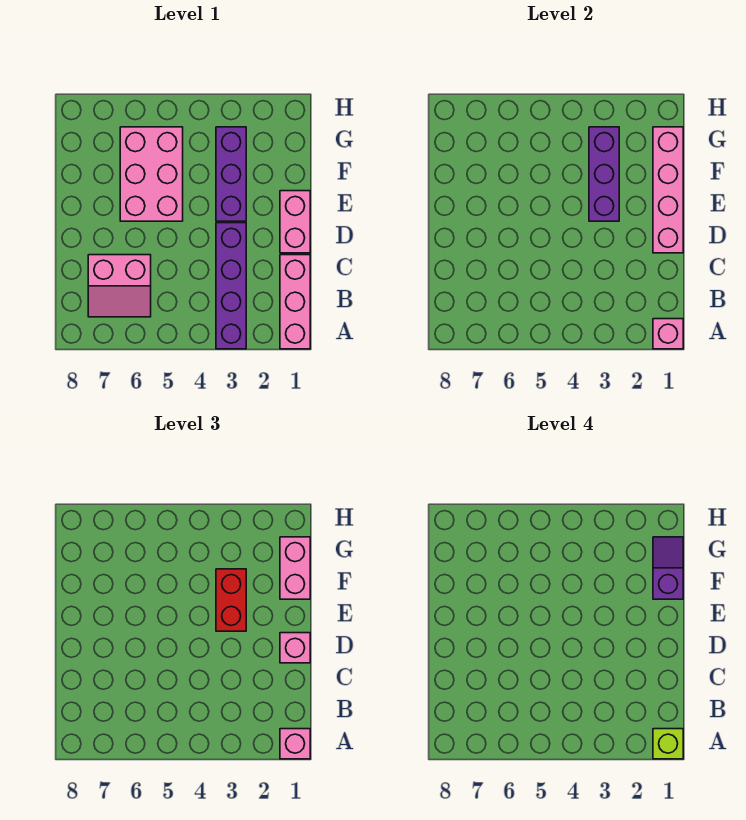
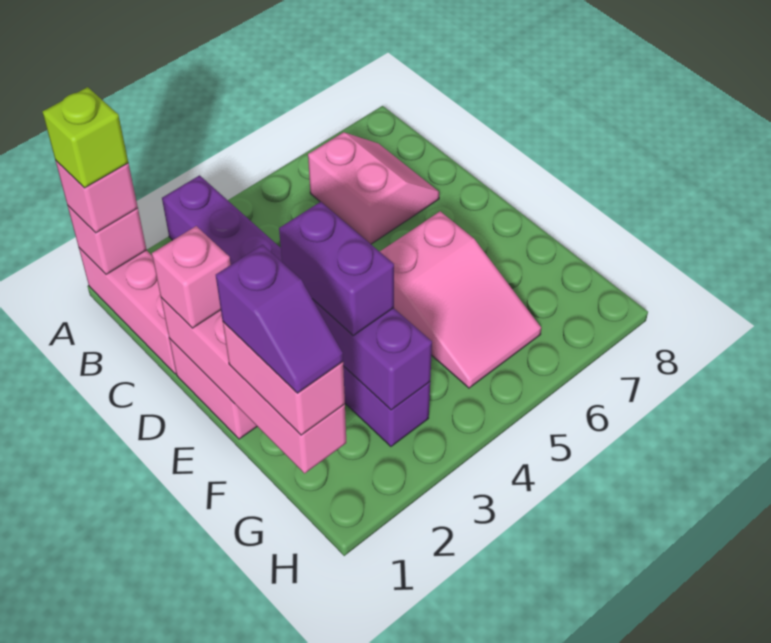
pink 2x2 slope [88,255,151,317] -> pink 2x2 slope turned to [308,132,439,244]
red 1x2 brick [216,569,246,631] -> purple 1x2 brick [279,202,394,335]
pink 2x3 brick [120,127,183,221] -> pink 2x3 slope [380,211,541,388]

